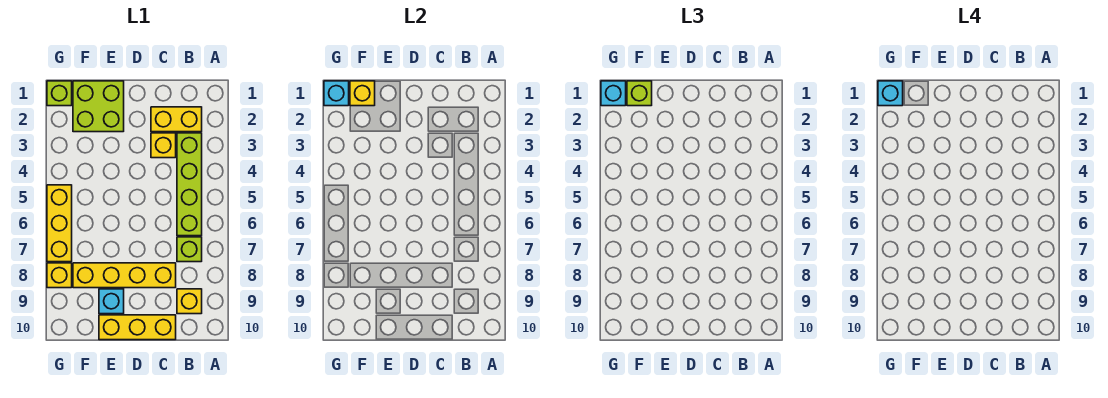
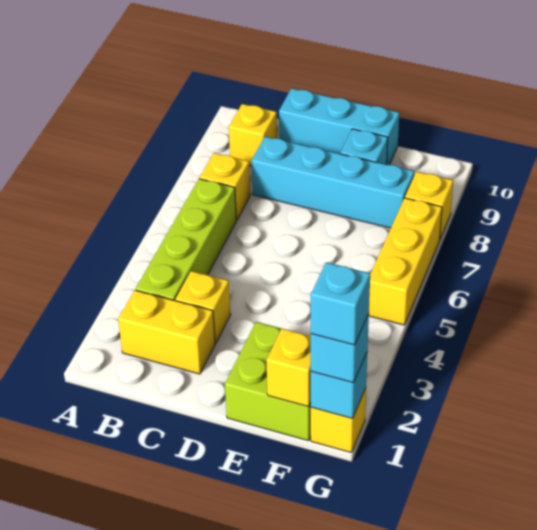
lime 1x1 brick [177,237,202,262] -> yellow 1x1 brick [200,153,250,220]
yellow 1x4 brick [73,263,176,288] -> cyan 1x4 brick [252,137,414,228]
yellow 1x3 brick [99,315,176,340] -> cyan 1x3 brick [279,88,399,165]
lime 1x1 brick [627,81,652,106] -> none
lime 1x1 brick [47,81,72,106] -> yellow 1x1 brick [311,388,366,453]

